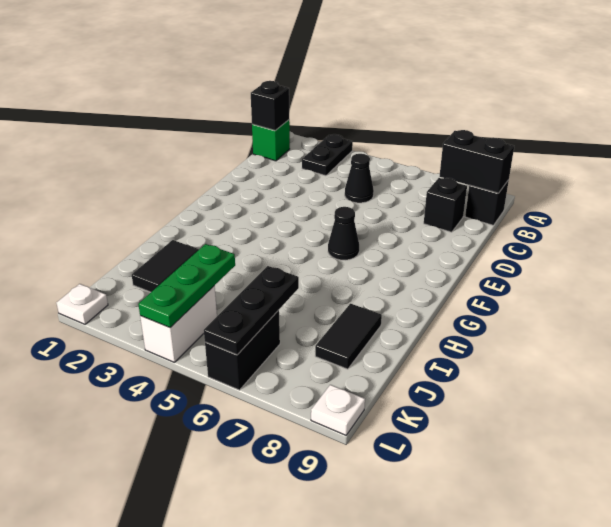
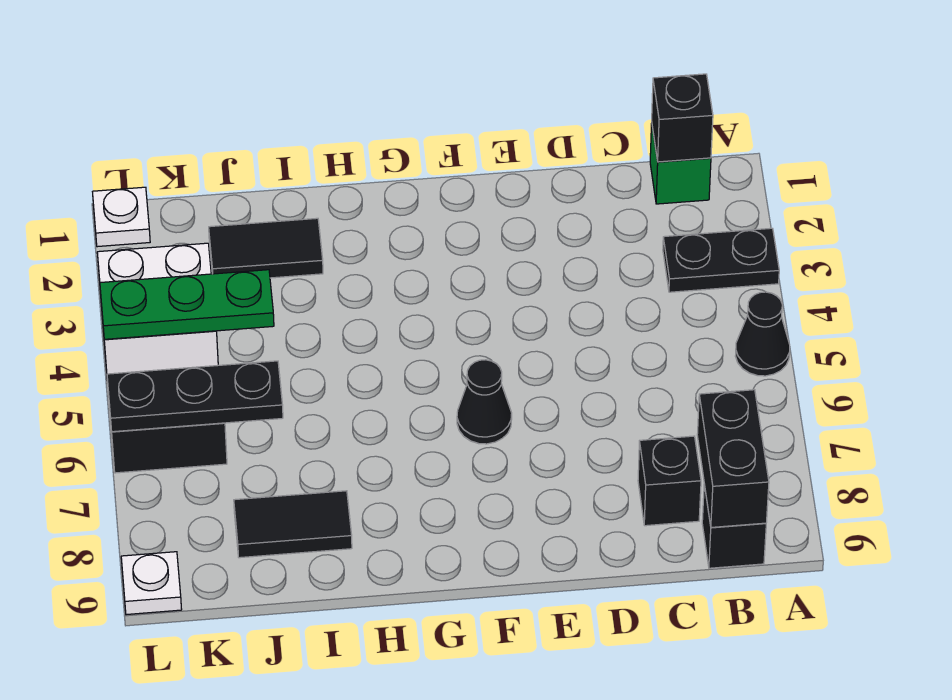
black 1x1 cone [345,154,374,203] -> black 1x1 cone moved to [735,292,790,376]
white 1x2 brick [140,286,217,362] -> white 2x2 brick [97,243,218,381]

